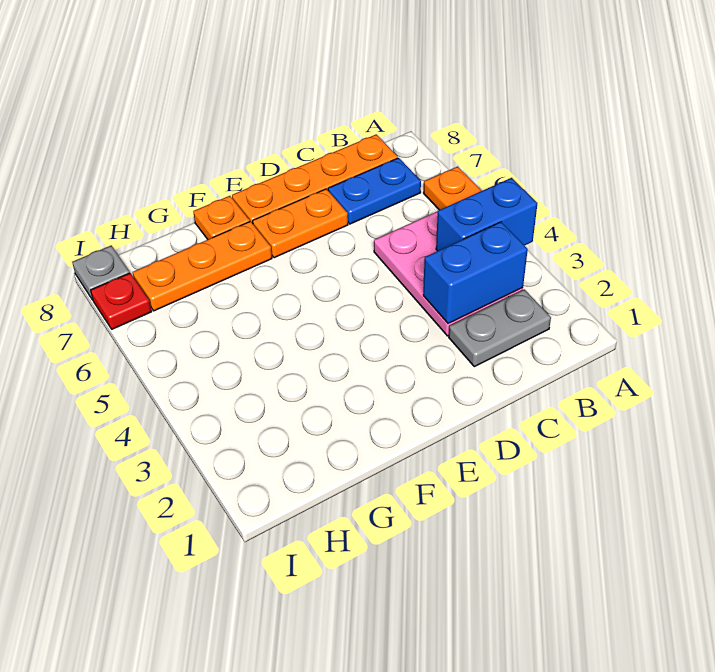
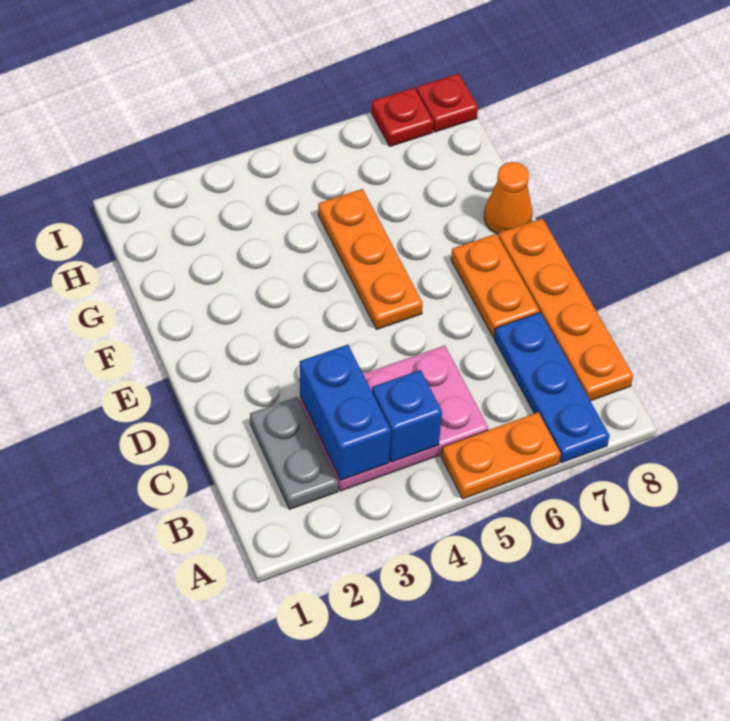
blue 1x2 brick [436,178,538,251] -> blue 1x1 brick [372,370,442,462]
blue 1x2 plate [328,158,421,224] -> blue 1x3 plate [494,312,610,463]
orange 1x3 plate [133,221,272,311] -> orange 1x3 plate moved to [318,189,423,329]
orange 1x1 plate [193,196,250,239] -> orange 1x1 cone [484,162,532,234]
grey 1x1 plate [72,246,130,300] -> red 1x1 plate [416,73,478,132]

